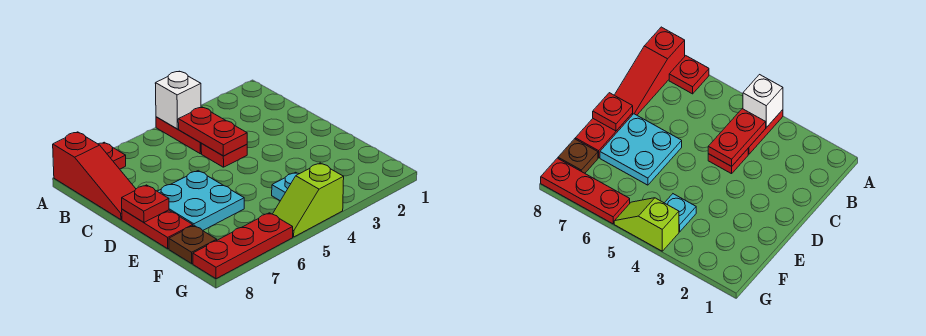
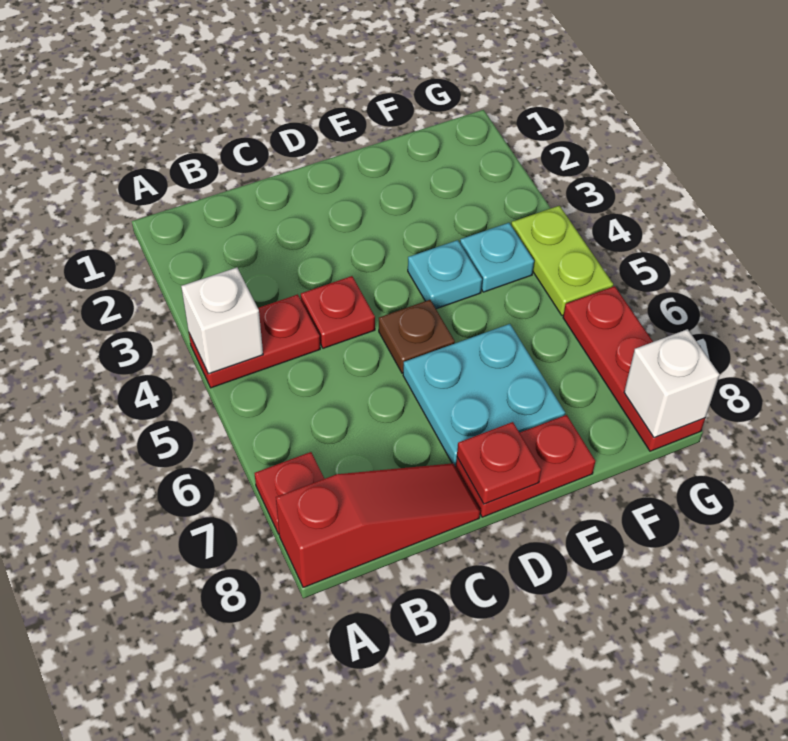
red 1x2 plate [178,107,247,156] -> none
none -> cyan 1x1 plate [408,240,482,309]
brown 1x1 plate [169,225,217,263] -> brown 1x1 plate moved to [379,300,455,373]
lime 1x2 slope [273,163,344,237] -> lime 1x2 plate [511,206,613,316]
none -> white 1x1 brick [624,329,720,438]

